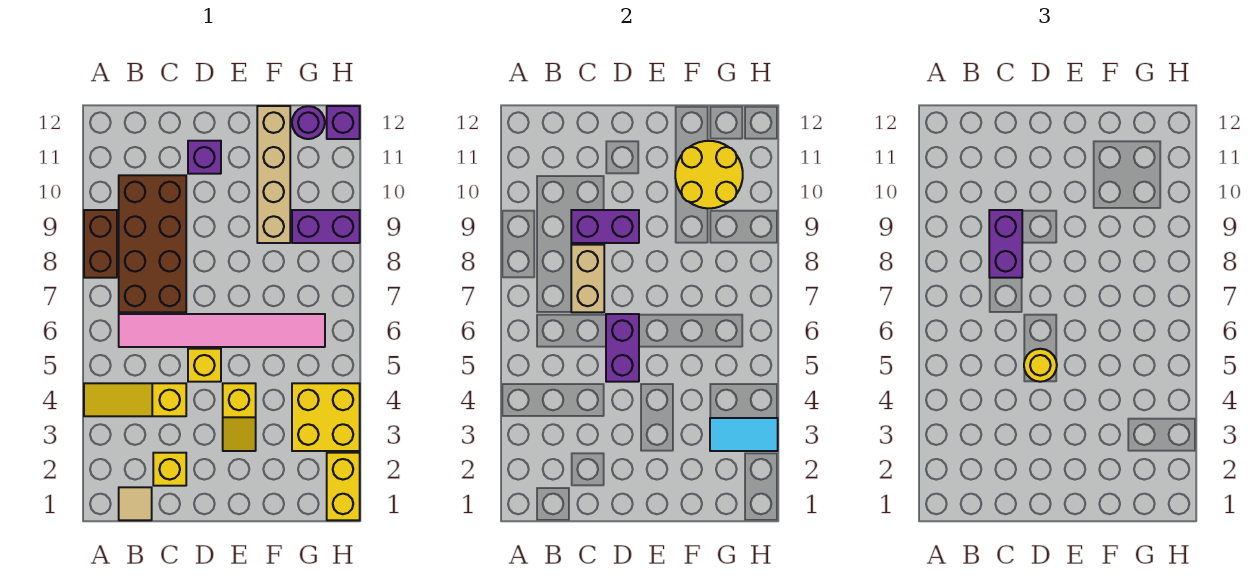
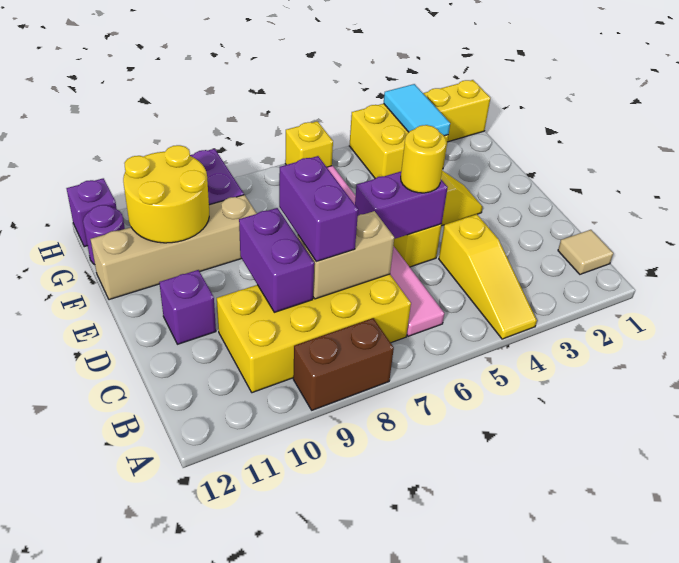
brown 2x4 brick [119,175,186,312] -> yellow 2x4 brick [217,274,411,393]
yellow 1x1 brick [153,453,186,486] -> yellow 1x1 brick moved to [285,121,333,167]
purple 1x2 brick [989,210,1022,278] -> purple 1x2 brick turned to [279,156,358,261]

